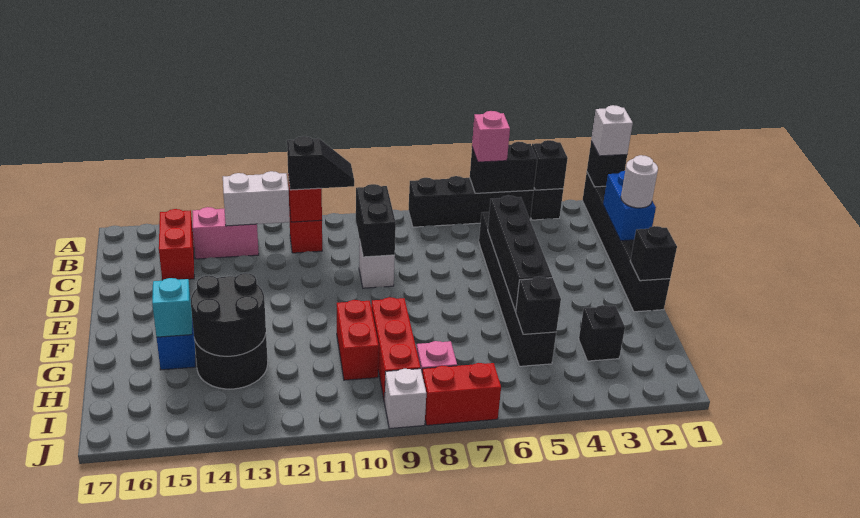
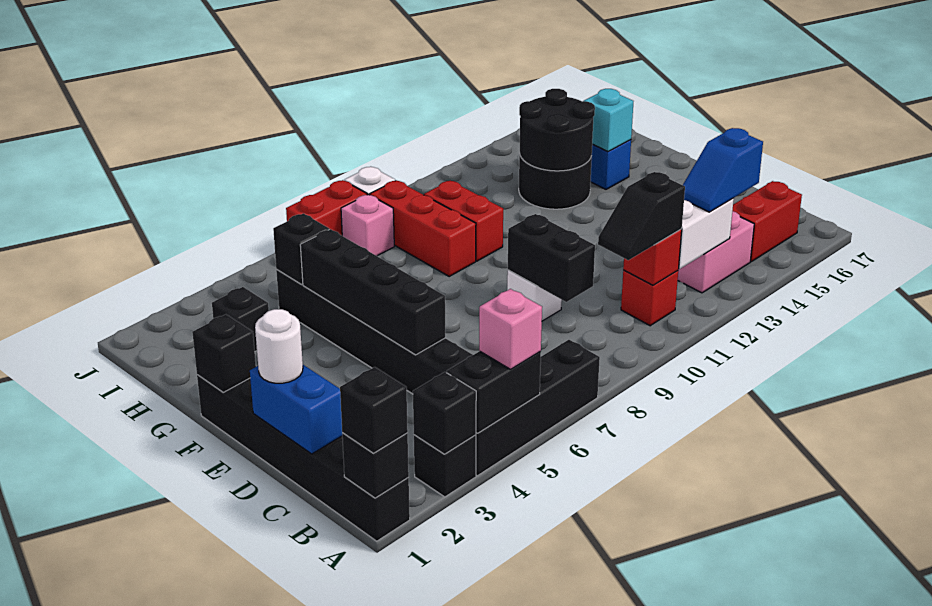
white 1x1 brick [591,105,633,156] -> black 1x1 brick [340,367,408,453]
none -> blue 1x2 slope [683,128,763,212]
red 1x2 brick [159,209,194,280] -> red 1x2 brick turned to [732,181,802,262]

